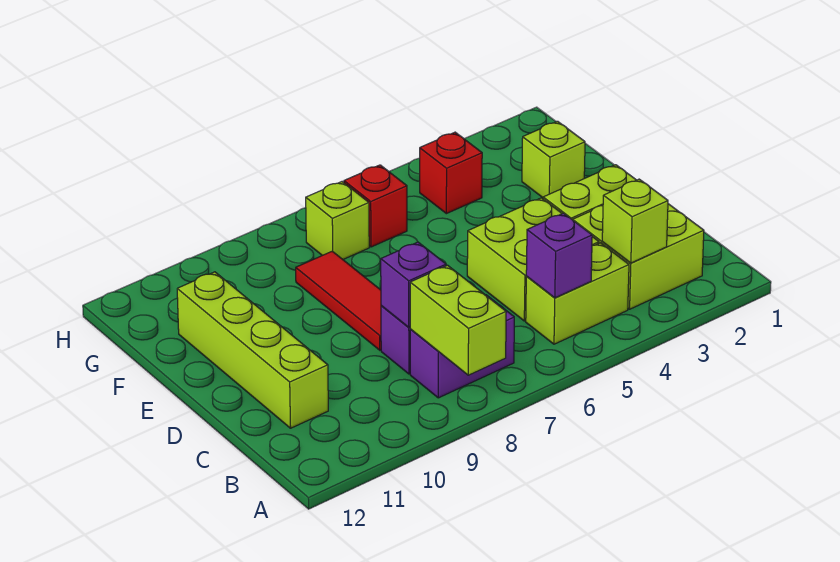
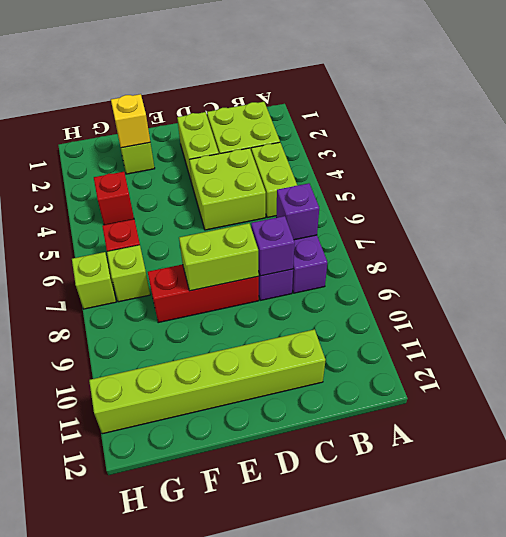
lime 1x2 brick [410,265,506,375] -> lime 1x2 brick moved to [179,223,259,291]
lime 1x1 brick [602,179,668,263] -> lime 1x1 brick moved to [72,252,116,309]
purple 1x1 brick [526,213,592,298] -> purple 1x1 brick moved to [276,183,319,240]
lime 1x4 brick [177,272,328,428] -> lime 1x6 brick [89,329,326,434]
red 1x3 tile [296,251,381,350] -> red 1x3 brick [148,264,259,323]
none -> yellow 1x1 brick [111,94,150,148]

